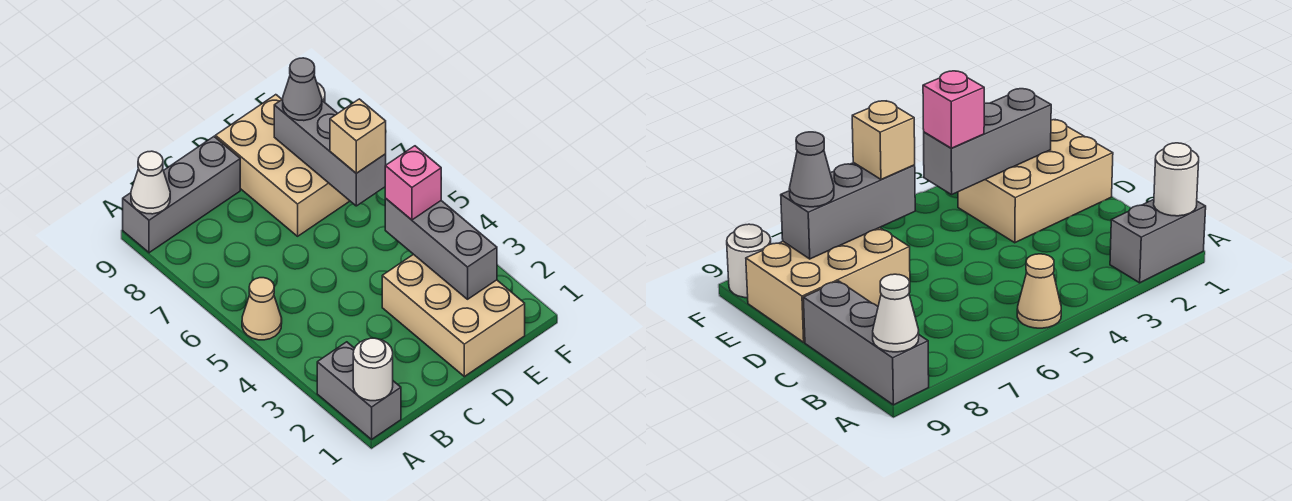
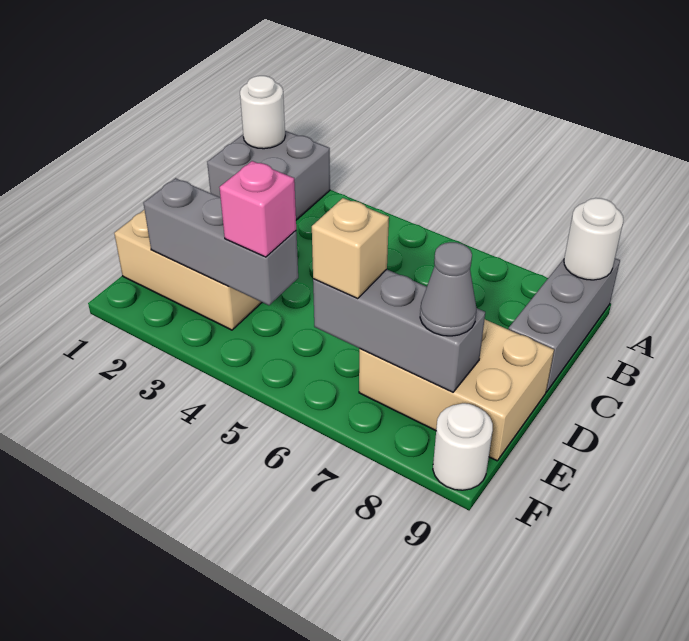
grey 1x2 brick [317,342,401,439] -> grey 2x2 brick [207,131,330,220]
tan 1x1 cone [242,278,282,340] -> none
white 1x1 cone [131,151,170,214] -> white 1x1 round brick [564,198,624,280]

